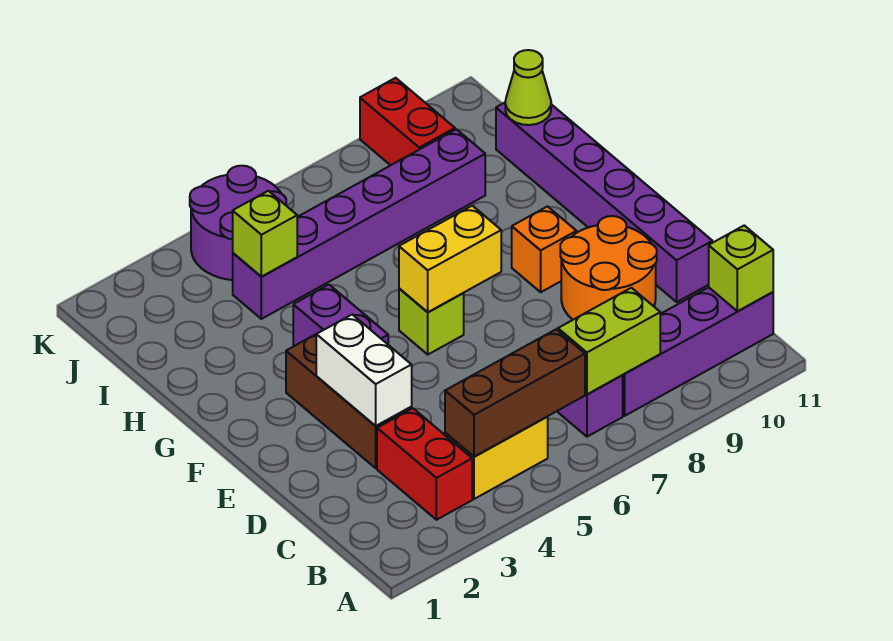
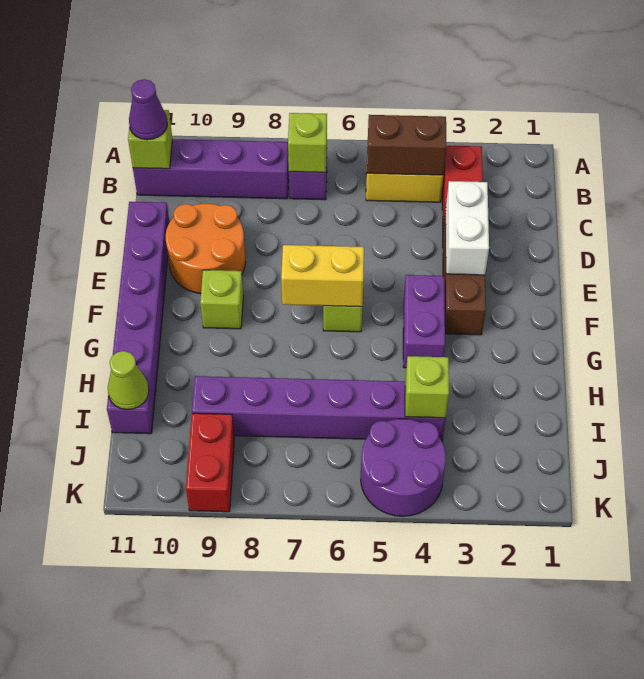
brown 1x3 brick [445,329,585,457] -> brown 1x2 brick [367,115,446,175]
lime 1x2 brick [558,288,660,394] -> lime 1x1 brick [288,113,327,172]
none -> purple 1x1 cone [129,79,167,140]
orange 1x1 brick [512,207,576,292] -> lime 1x1 brick [200,270,243,329]

